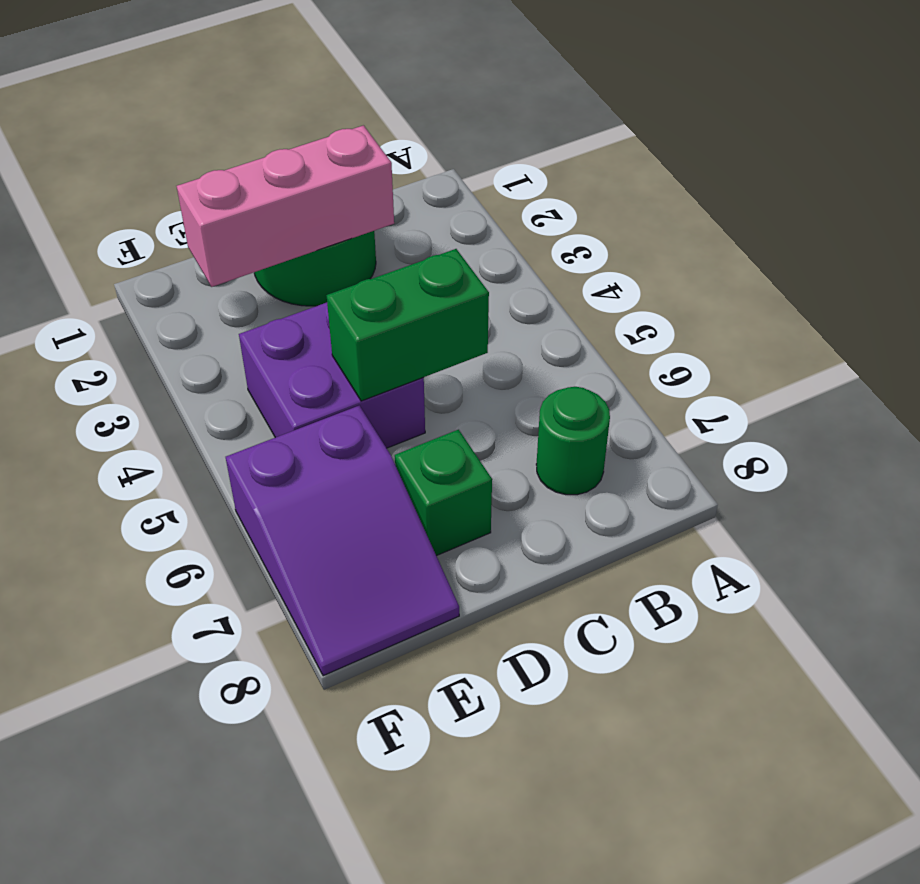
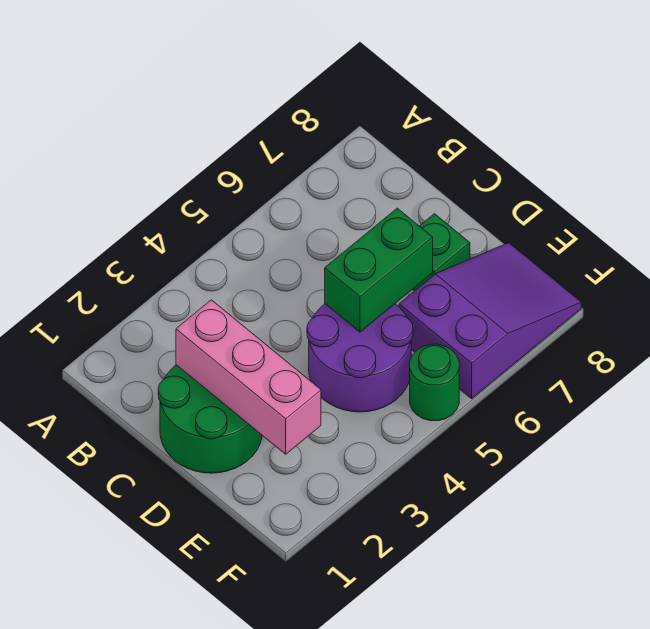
green 1x1 round brick [536,387,610,495] -> green 1x1 round brick moved to [410,344,459,421]
green 1x2 brick [327,249,489,401] -> green 1x2 brick turned to [325,208,433,332]
purple 2x2 brick [239,303,425,448] -> purple 2x2 round brick [307,304,413,412]

